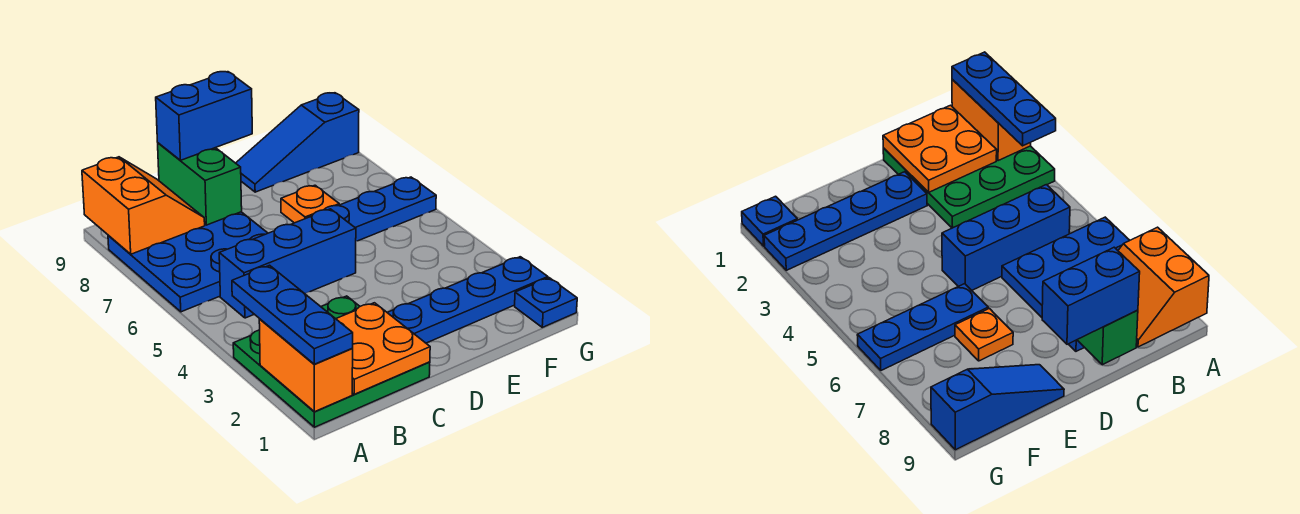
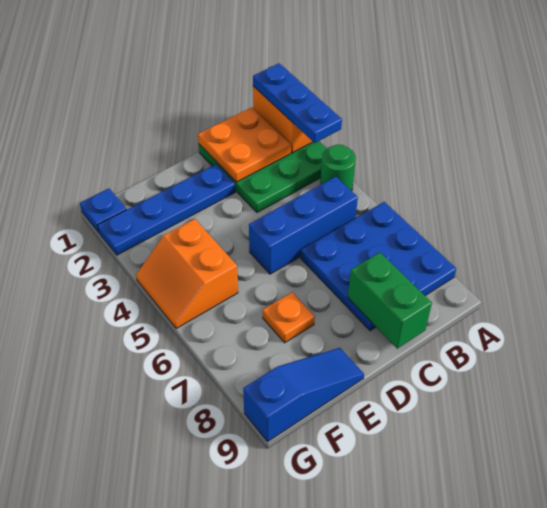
none -> green 1x1 round brick [320,145,356,191]
orange 2x2 slope [82,157,205,254] -> orange 2x2 slope moved to [136,219,238,329]
blue 1x2 brick [156,72,252,160] -> none
blue 1x3 plate [324,177,436,241] -> none

